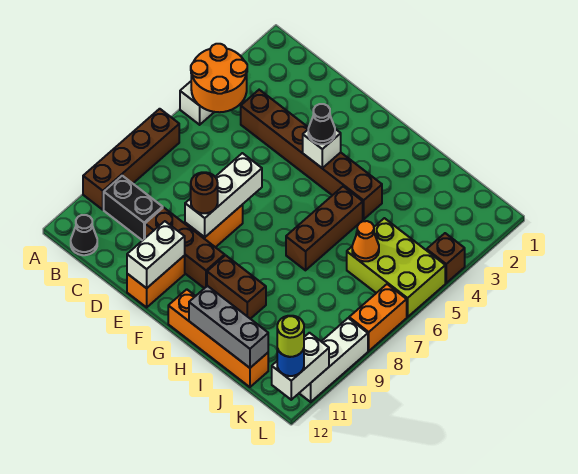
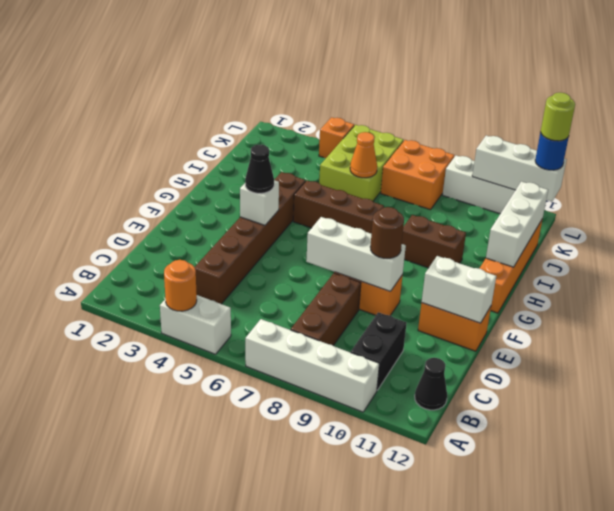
orange 2x2 round brick [191,44,247,112] -> orange 1x1 round brick [164,260,197,311]
brown 1x4 brick [83,109,179,210] -> white 1x4 brick [245,319,379,412]
brown 1x3 brick [145,208,225,288] -> brown 1x3 brick moved to [291,273,361,345]
brown 1x2 brick [207,255,266,319] -> brown 1x2 brick turned to [402,215,466,268]
grey 1x3 brick [189,286,268,368] -> white 1x3 brick [486,181,548,267]
brown 1x1 brick [427,233,465,283] -> orange 1x1 brick [319,117,354,158]
orange 1x2 brick [349,284,407,351] -> orange 2x2 brick [381,140,454,210]
white 1x2 brick [272,333,329,400] -> white 1x3 brick [472,135,567,201]

